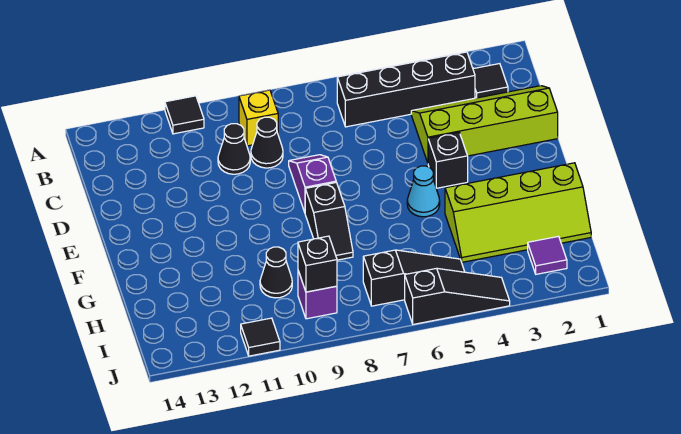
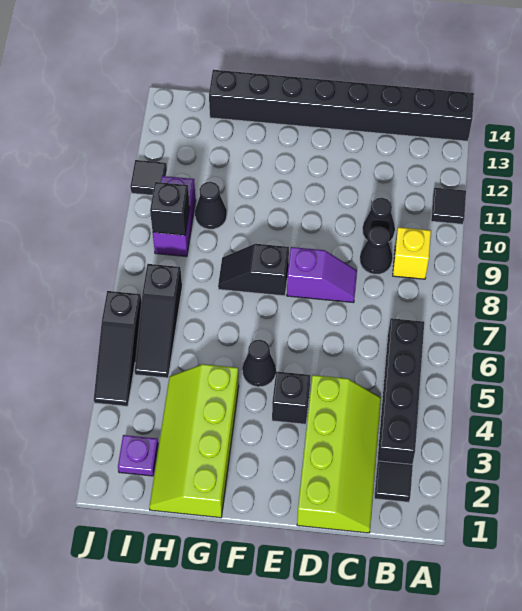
none -> black 1x8 brick [209,70,474,141]
cyan 1x1 cone [407,166,440,217] -> black 1x1 cone [242,340,276,387]
purple 1x1 tile [528,236,567,274] -> purple 1x1 plate [118,435,158,476]
purple 1x1 brick [298,271,337,319] -> purple 1x2 brick [153,176,196,257]

